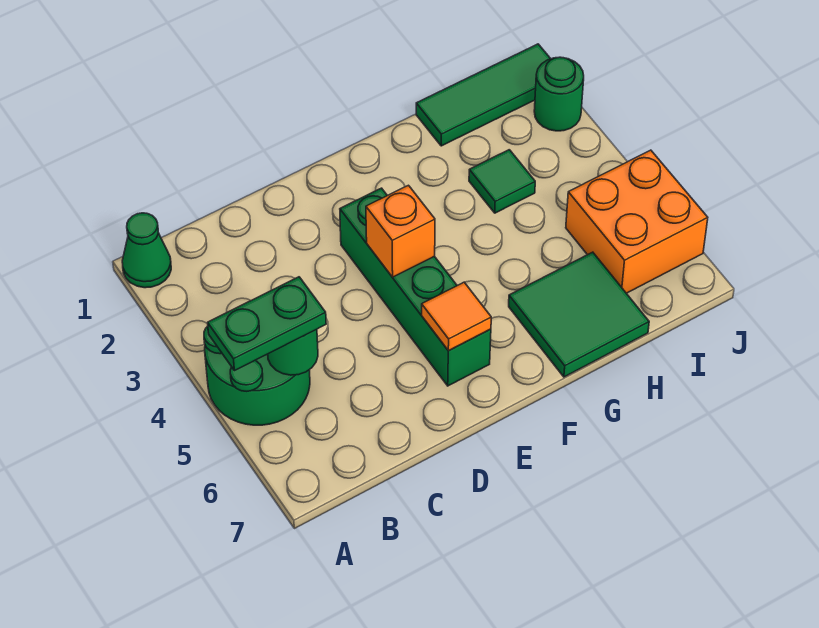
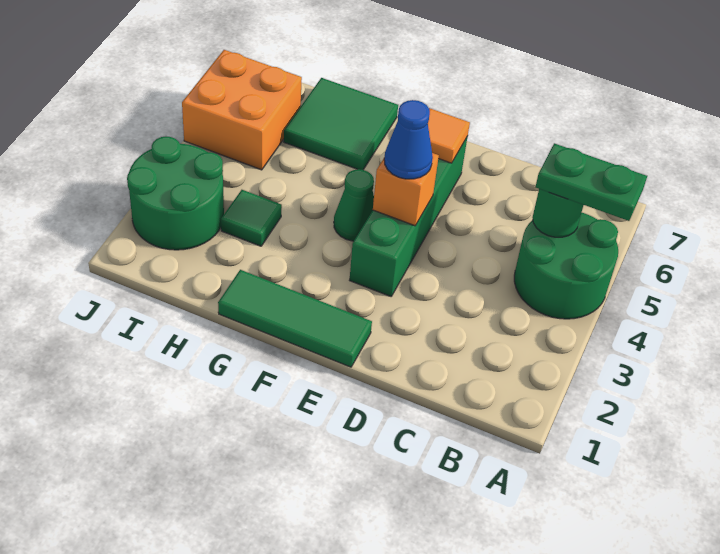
green 1x1 cone [122,213,171,288] -> green 1x1 cone moved to [334,169,374,241]
none -> blue 1x1 cone [384,100,433,179]
green 1x3 tile [416,44,551,146] -> green 1x3 tile moved to [218,270,372,367]
green 1x1 round brick [534,57,584,131] -> green 2x2 round brick [127,137,224,250]

